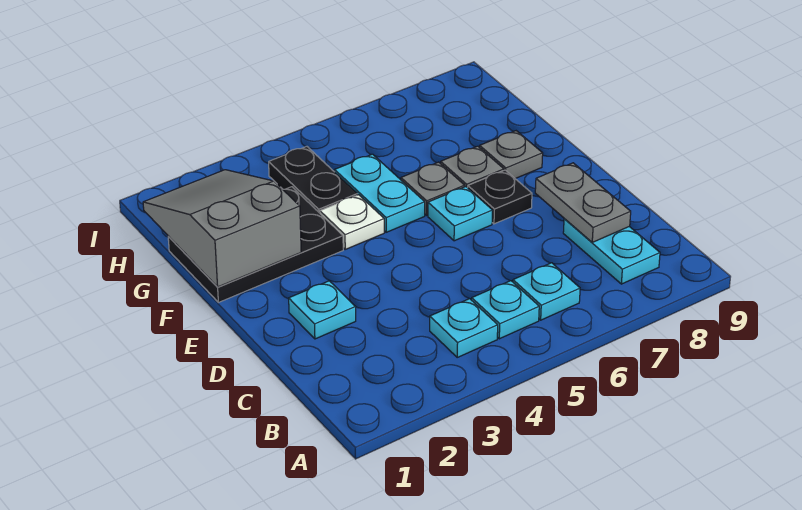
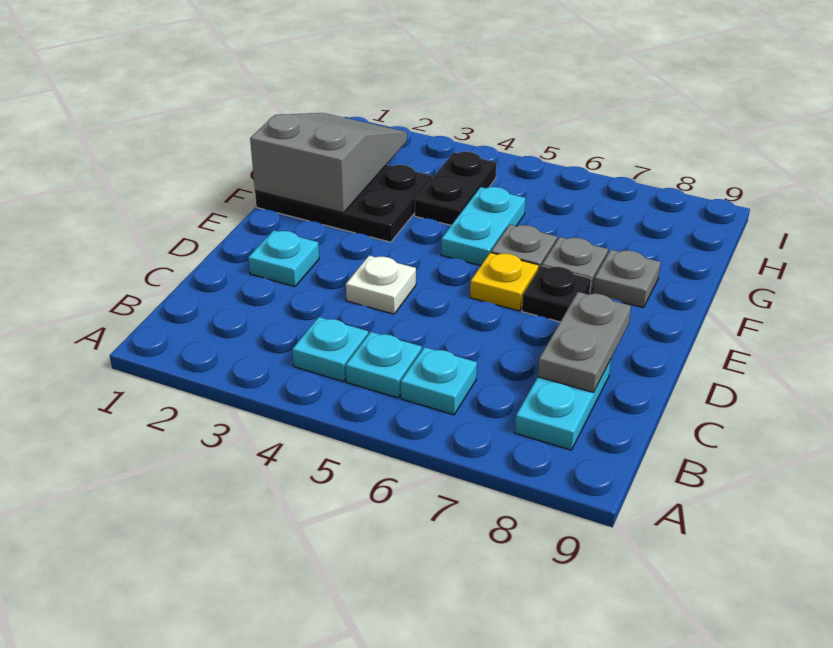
cyan 1x1 plate [428,187,493,241] -> yellow 1x1 plate [470,253,539,311]
white 1x1 plate [320,195,384,249] -> white 1x1 plate moved to [346,256,416,314]

